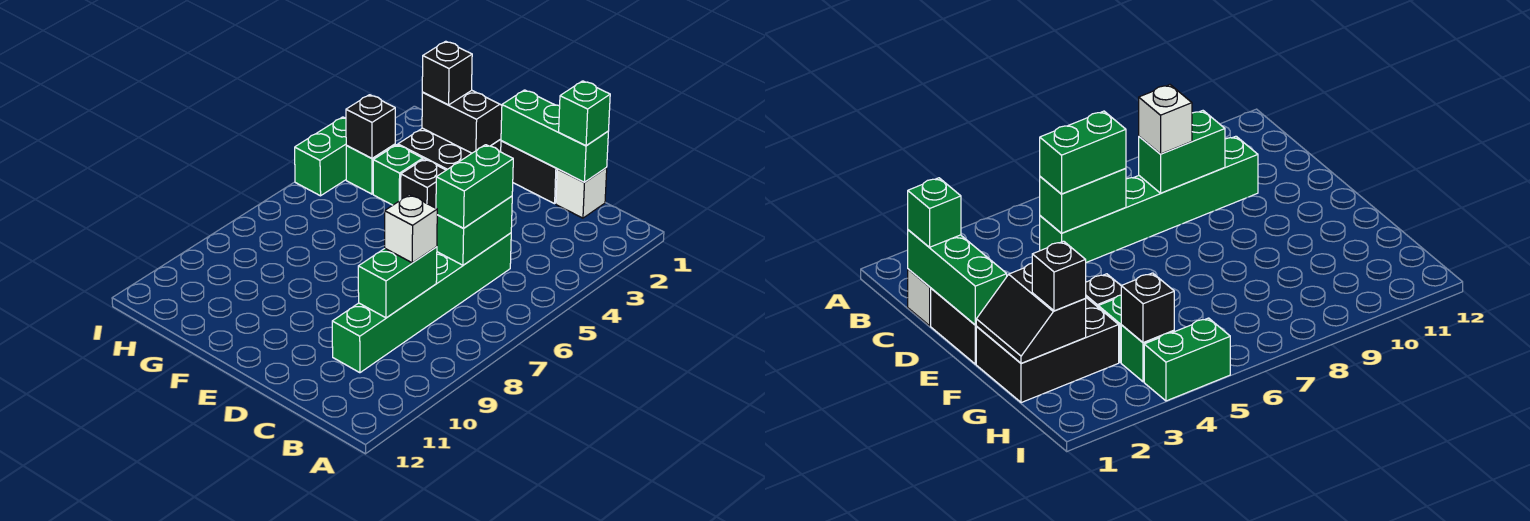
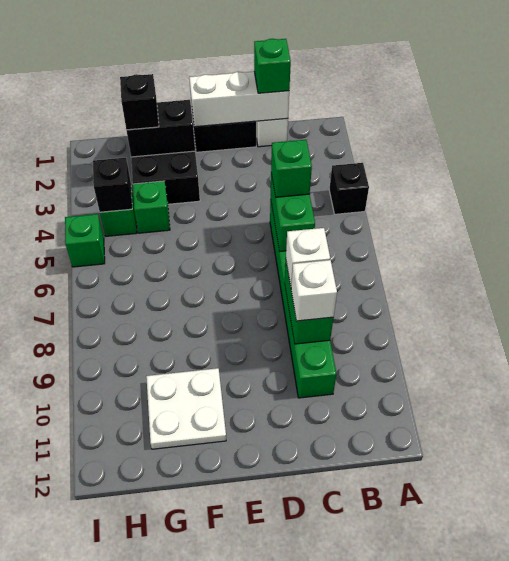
green 1x3 brick [501,90,608,182] -> white 1x3 brick [189,71,289,127]
green 1x2 brick [436,145,513,228] -> green 1x1 brick [271,140,312,197]
none -> white 1x1 brick [291,260,337,321]
black 1x1 brick [401,159,446,208] -> black 1x1 brick moved to [329,163,369,214]
none -> white 2x2 plate [146,368,226,449]
green 1x2 brick [295,117,347,196] -> green 1x1 brick [65,214,105,267]

